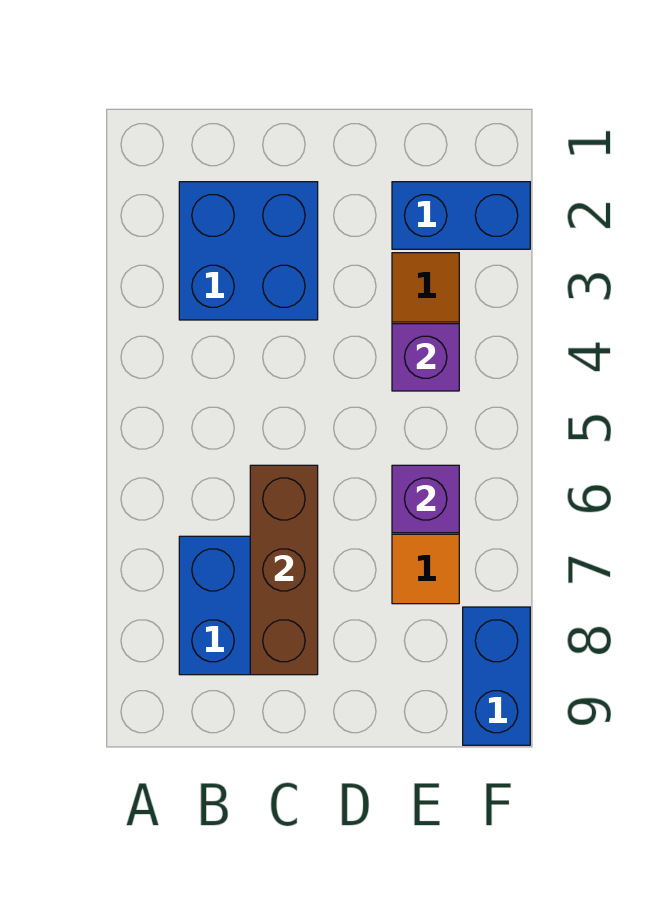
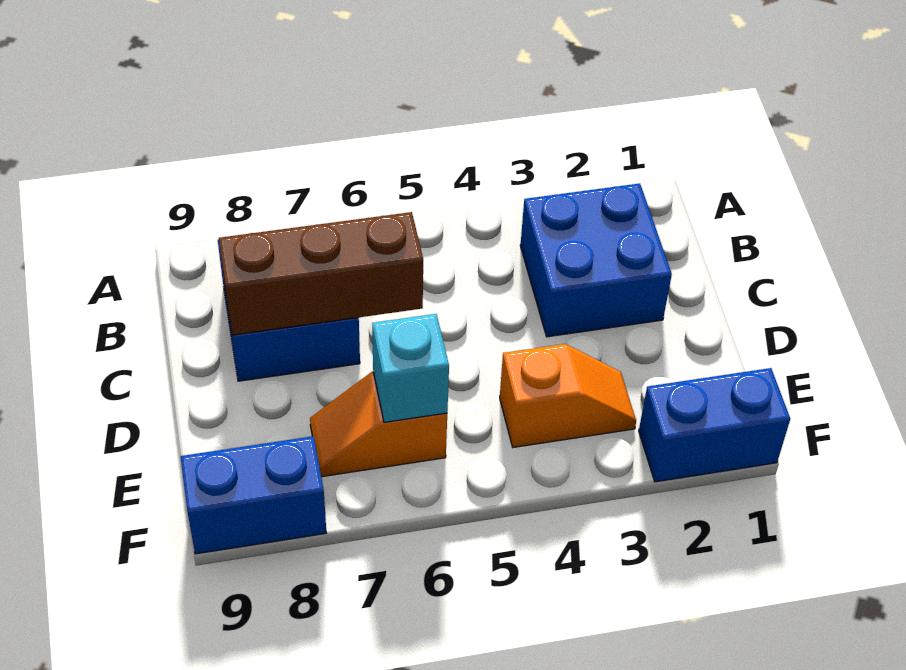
blue 1x2 brick [392,182,530,249] -> blue 1x2 brick turned to [639,368,790,482]
purple 1x1 brick [392,324,459,391] -> none
purple 1x1 brick [392,465,459,533] -> cyan 1x1 brick [372,314,449,422]

